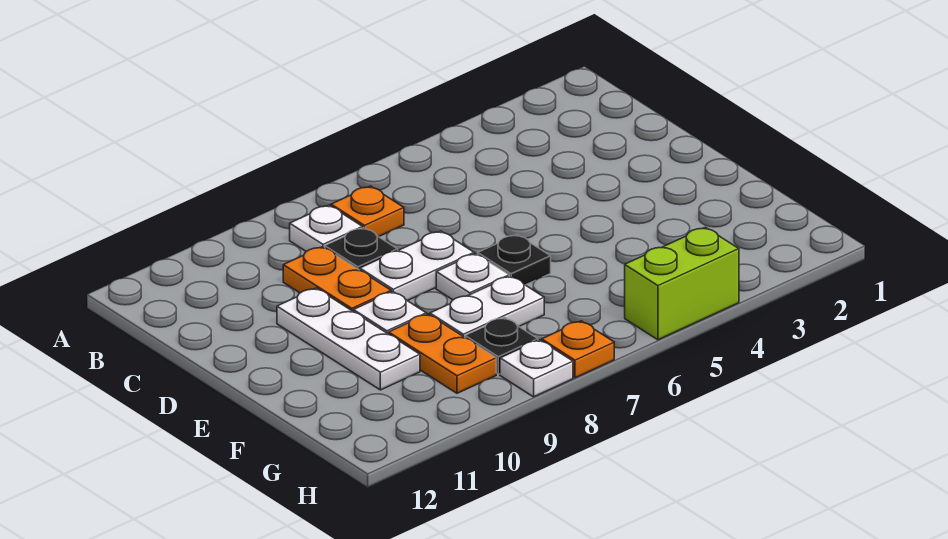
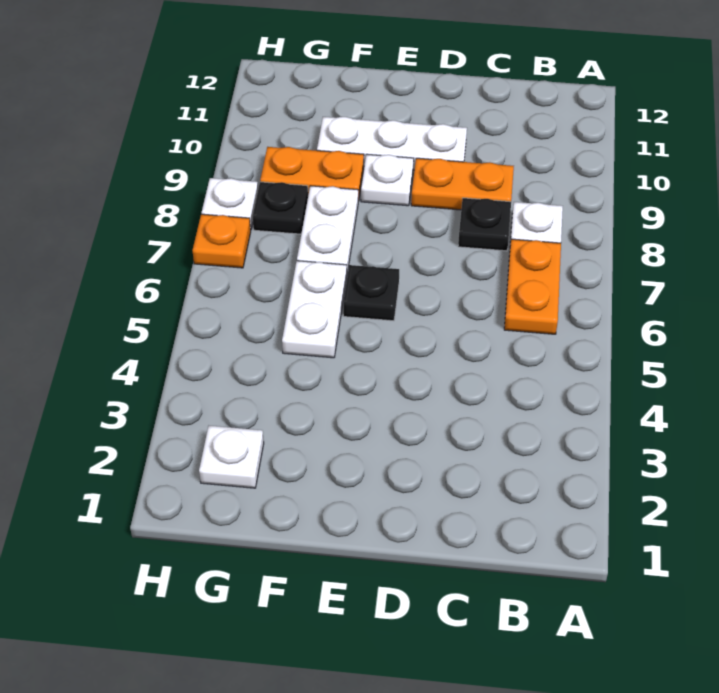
orange 1x1 plate [331,186,404,237] -> orange 1x2 plate [504,239,561,334]
white 1x2 plate [360,231,474,301] -> white 1x2 plate moved to [282,261,347,358]
white 1x1 plate [436,254,509,300] -> white 1x1 plate moved to [199,426,264,488]
lime 1x2 brick [625,227,739,340] -> none

